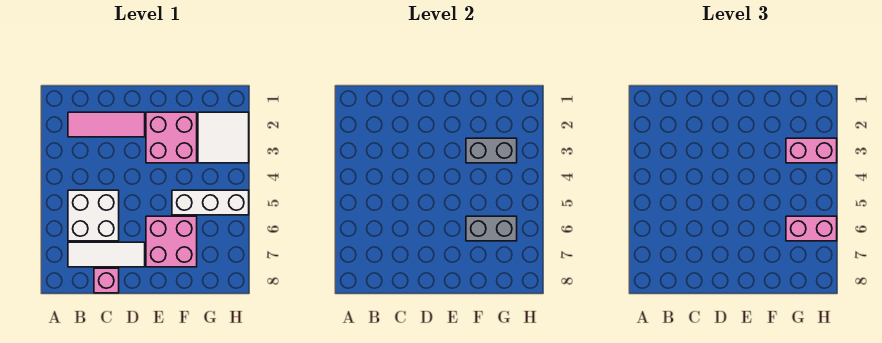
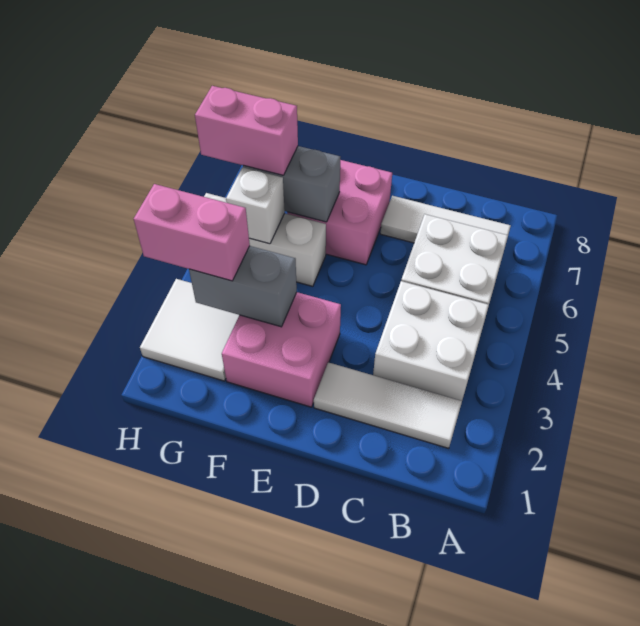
pink 1x3 tile [68,112,145,137] -> white 1x3 tile [314,362,462,448]
none -> white 2x2 brick [373,281,489,401]
pink 1x1 brick [94,268,119,293] -> none
none -> white 1x1 brick [226,167,285,244]

